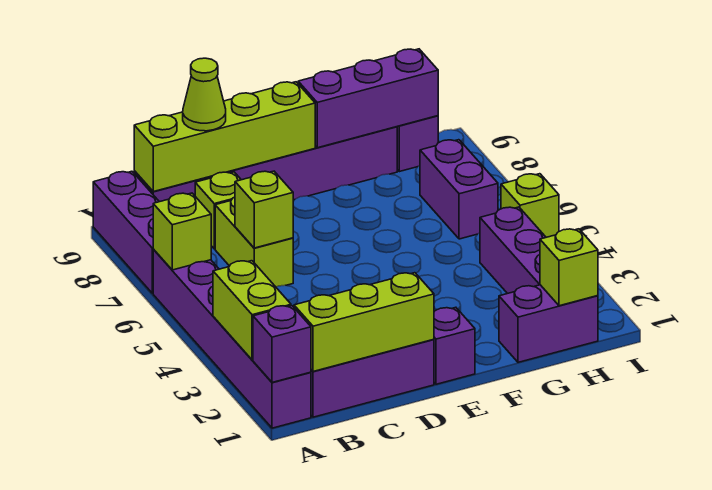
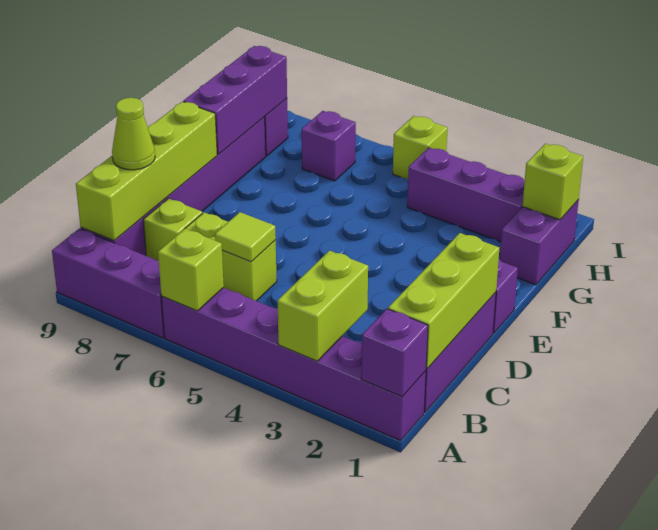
lime 1x2 brick [213,261,291,360] -> lime 1x2 brick turned to [277,251,368,361]
lime 1x1 brick [235,171,293,248] -> lime 1x1 tile [215,212,276,262]
purple 1x2 brick [420,140,498,239] -> purple 1x1 brick [302,111,356,181]

